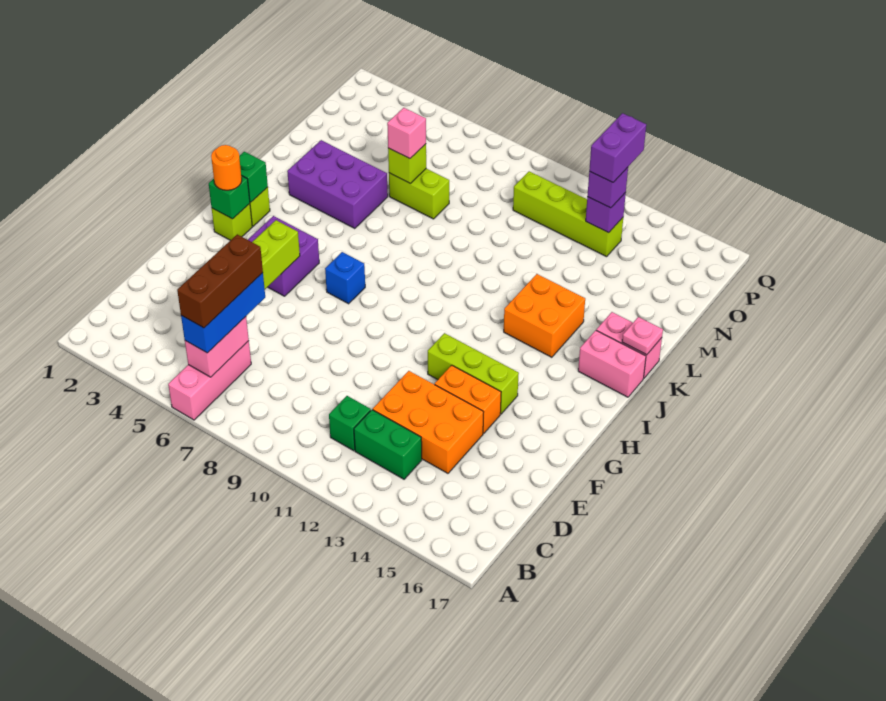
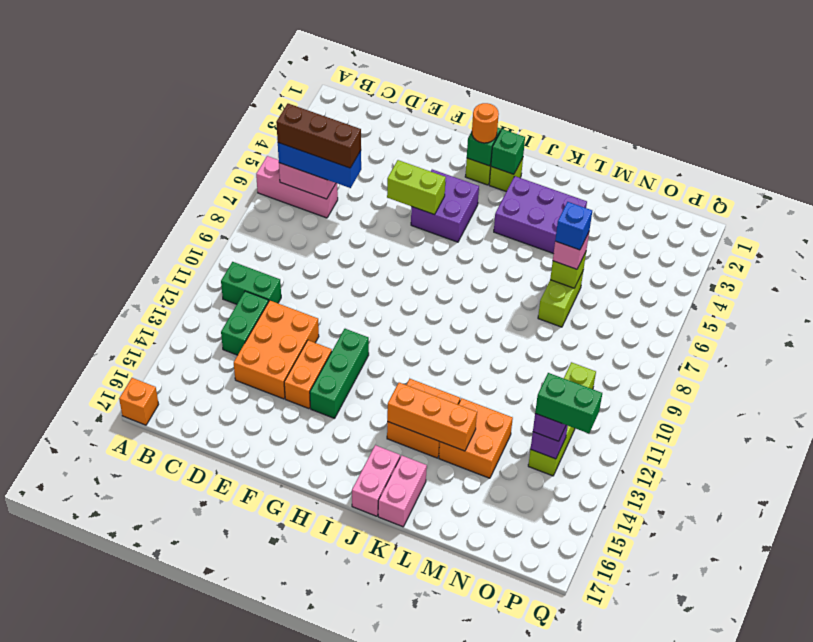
none -> orange 1x1 brick [119,378,159,425]
green 1x1 brick [329,396,371,451] -> green 1x2 brick [221,262,281,304]
lime 1x3 brick [428,333,519,414] -> green 1x3 brick [310,329,369,418]
blue 1x1 brick [325,252,365,304] -> blue 1x1 brick moved to [555,202,592,250]
none -> orange 1x3 brick [387,383,477,451]
purple 2x3 brick [287,140,388,229] -> purple 2x3 brick turned to [494,176,587,254]
pink 1x1 plate [622,317,663,355] -> none
none -> orange 2x2 brick [439,398,513,478]
purple 1x2 brick [589,113,646,182] -> green 1x2 brick [535,373,602,433]

